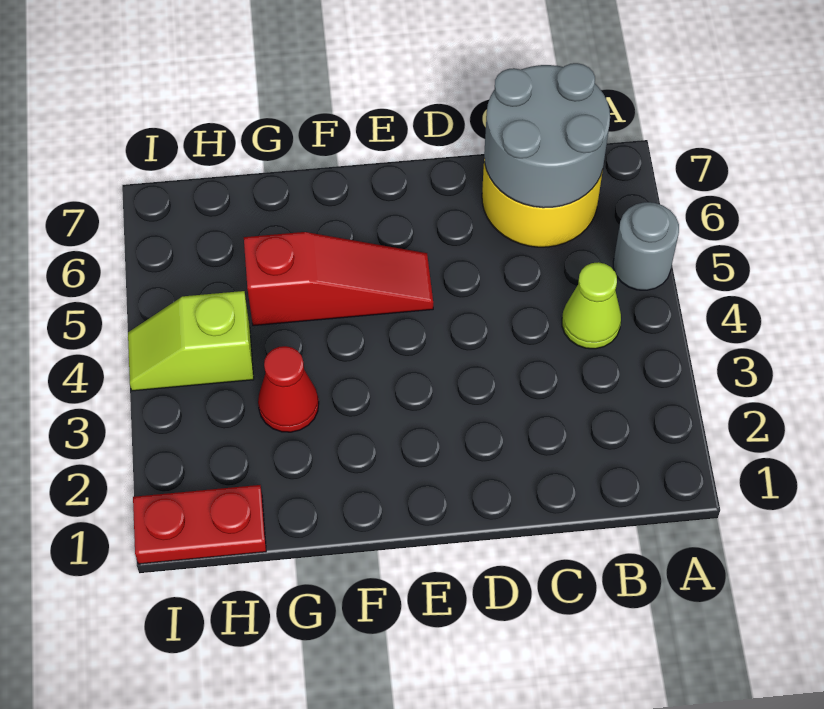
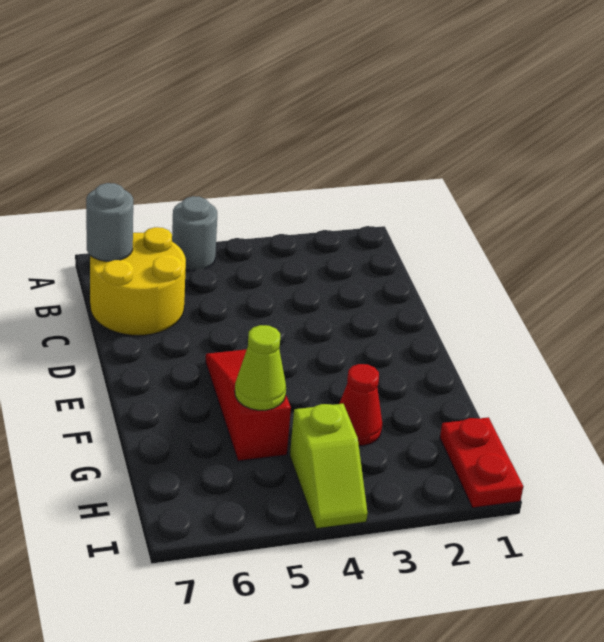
lime 1x1 cone [562,262,621,349] -> lime 1x1 cone moved to [235,325,286,410]
grey 2x2 round brick [484,63,610,208] -> grey 1x1 round brick [86,183,133,261]

